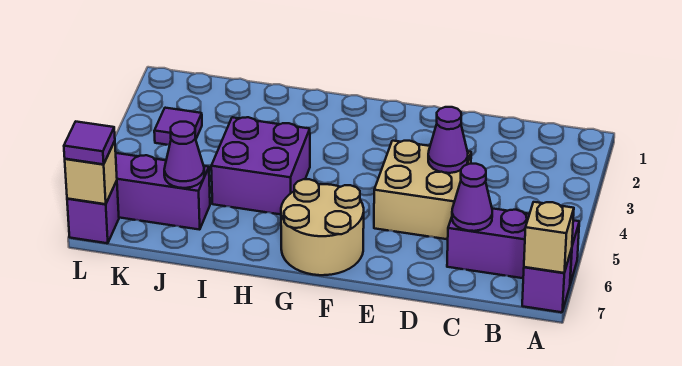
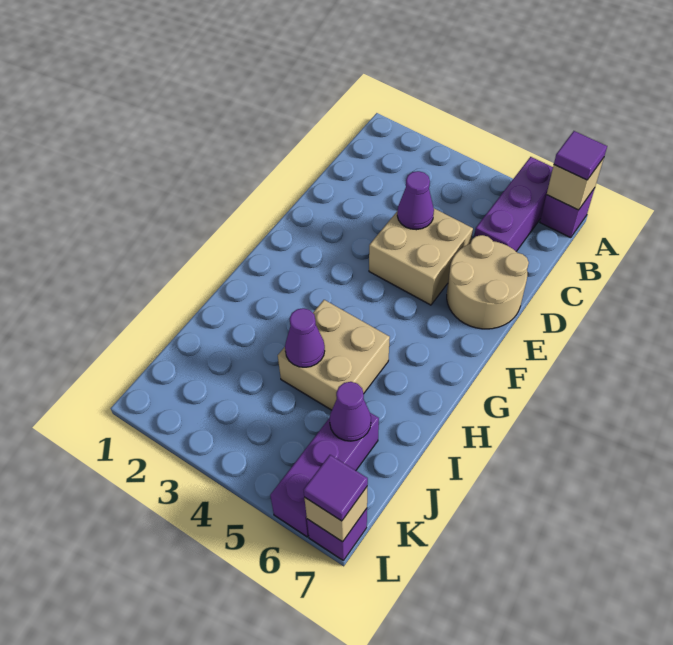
purple 1x1 cone [452,164,492,231] -> purple 1x1 cone moved to [285,308,325,367]
tan 2x2 round brick [281,179,364,275] -> tan 2x2 round brick moved to [447,235,529,329]
purple 2x2 brick [211,117,310,214] -> tan 2x2 brick [278,300,390,410]
purple 1x1 tile [154,108,202,145] -> purple 1x1 tile moved to [554,131,607,180]

